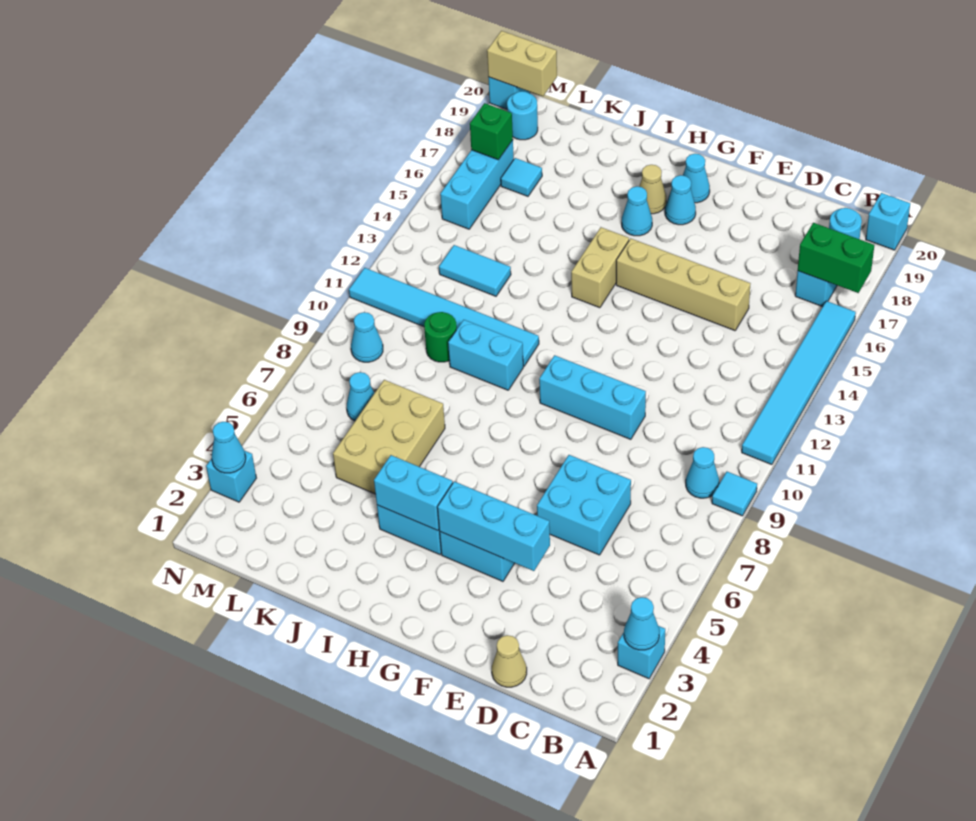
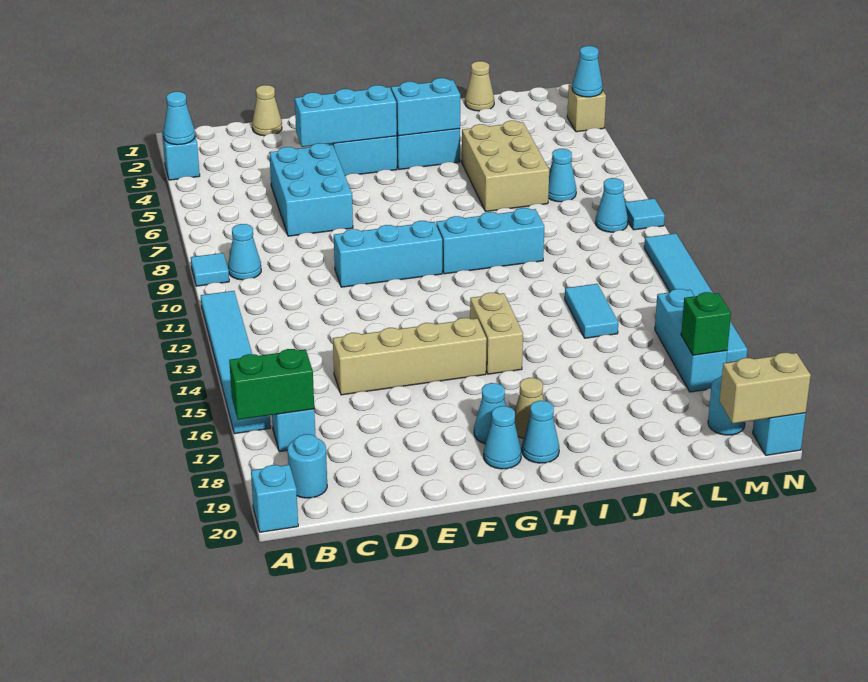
cyan 2x2 brick [537,455,631,555] -> cyan 2x3 brick [269,143,353,236]
cyan 1x1 cone [622,186,652,236] -> cyan 1x1 cone moved to [522,401,559,463]
cyan 1x2 brick [448,320,523,390] -> cyan 1x3 brick [436,208,544,274]
cyan 1x6 tile [349,268,539,366] -> cyan 1x6 tile turned to [644,233,747,363]
none -> tan 1x1 cone [465,61,494,111]
green 1x1 round brick [424,312,457,362] -> none
cyan 1x2 tile [439,245,511,296] -> cyan 1x2 tile turned to [565,284,618,338]
cyan 1x1 tile [501,158,542,196] -> cyan 1x1 tile moved to [625,198,665,230]
cyan 1x1 brick [206,451,256,502] -> tan 1x1 brick [567,84,606,132]

